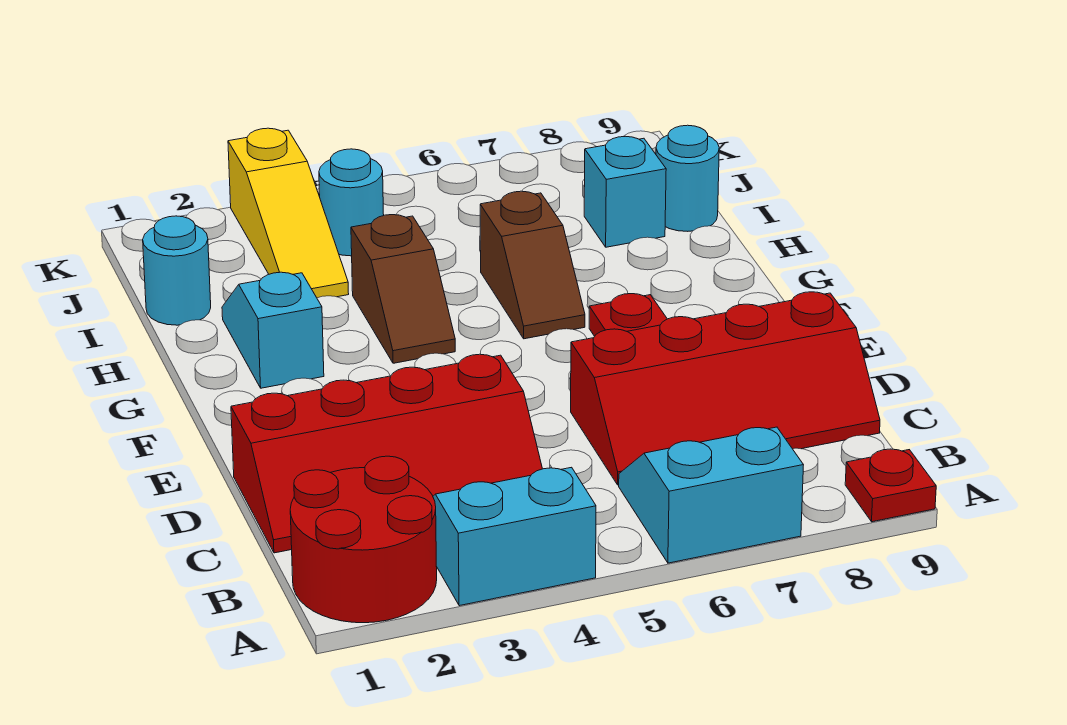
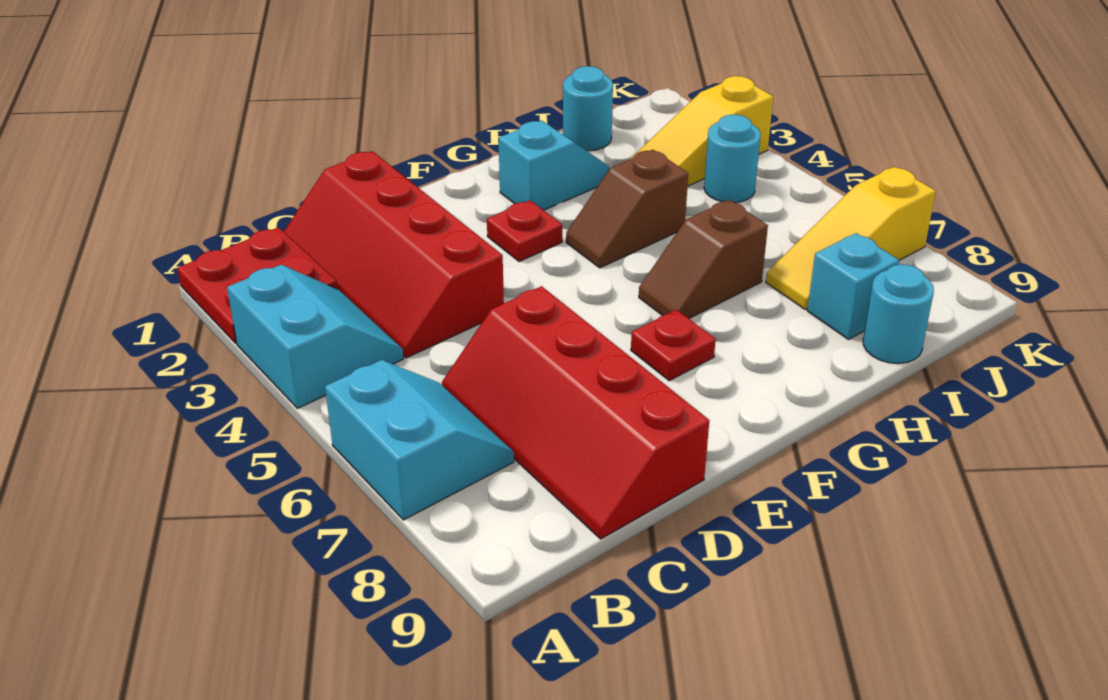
red 2x2 round brick [290,456,437,623] -> red 2x2 plate [177,227,338,343]
red 1x1 plate [845,449,936,522] -> red 1x1 plate moved to [487,200,562,262]
none -> yellow 1x3 slope [766,167,936,309]

